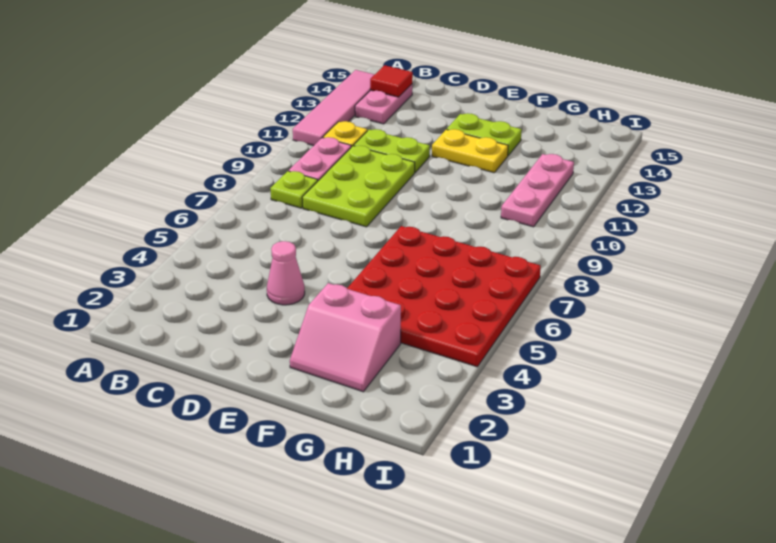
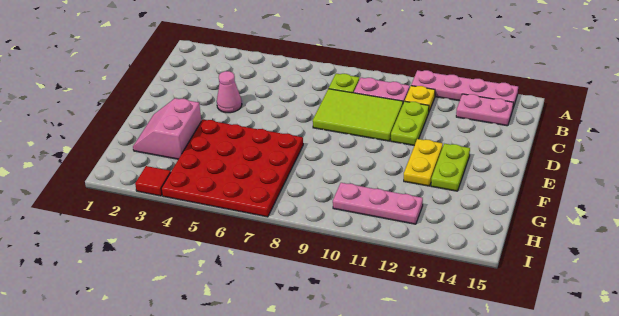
pink 1x4 tile [293,70,375,146] -> pink 1x4 plate [411,70,518,108]
red 1x1 tile [370,65,413,97] -> red 1x1 tile moved to [135,166,171,196]
lime 2x3 plate [302,146,415,227] -> lime 2x3 tile [313,89,403,141]

